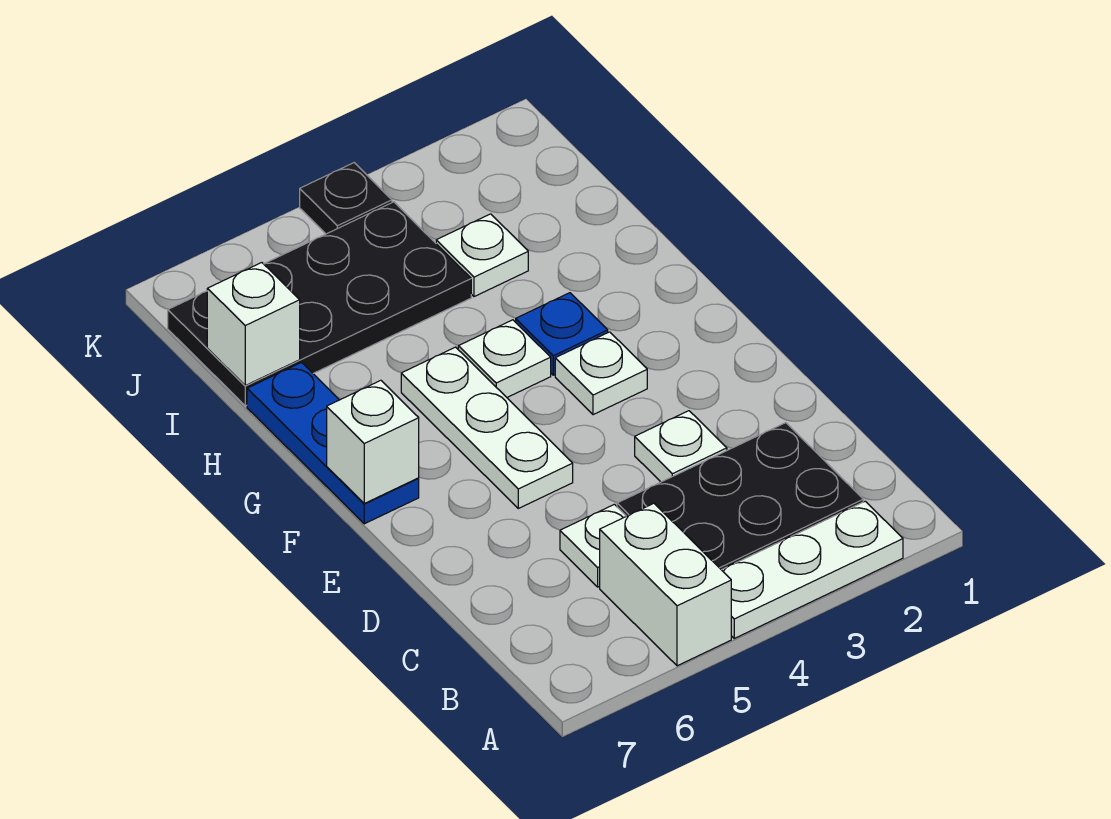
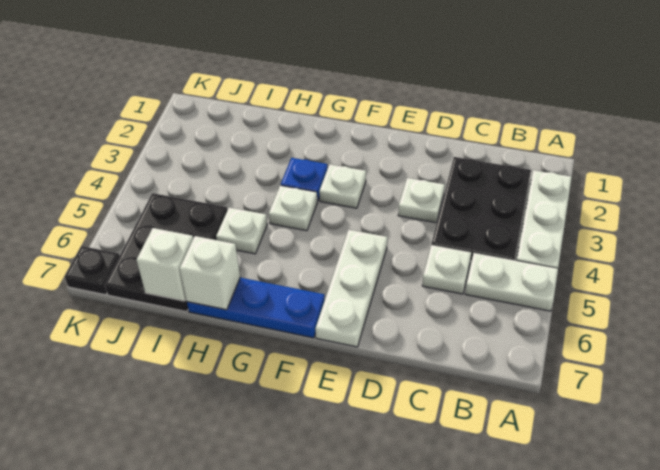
white 1x2 brick [600,503,731,666] -> white 1x2 plate [465,253,558,311]
white 1x3 plate [401,347,573,508] -> white 1x3 plate turned to [315,230,387,347]
white 1x1 brick [327,380,419,503] -> white 1x1 brick moved to [180,236,240,310]
white 1x1 plate [436,214,528,297] -> white 1x1 plate moved to [216,207,267,254]
black 2x4 plate [168,202,471,406] -> black 2x3 plate [105,193,227,312]
black 1x1 plate [300,163,392,234] -> black 1x1 plate moved to [65,246,120,295]

